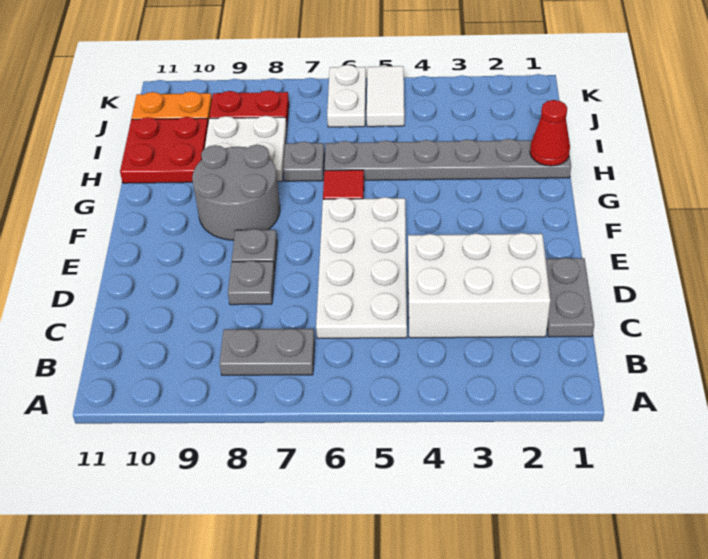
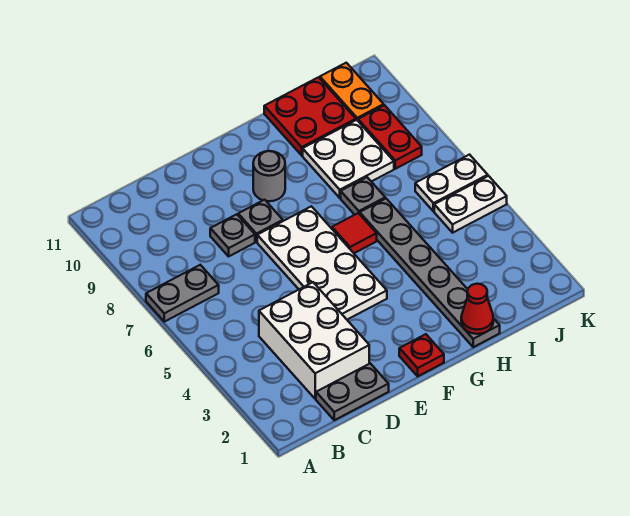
grey 1x2 plate [219,329,315,375] -> grey 1x2 plate turned to [146,265,219,322]
white 2x4 plate [316,197,407,338] -> white 2x4 plate turned to [257,206,387,320]
none -> red 1x1 plate [399,334,444,376]
grey 2x2 round brick [192,145,280,240] -> grey 1x1 round brick [253,151,285,201]
white 1x2 tile [367,66,404,127] -> white 1x2 plate [434,176,507,233]

